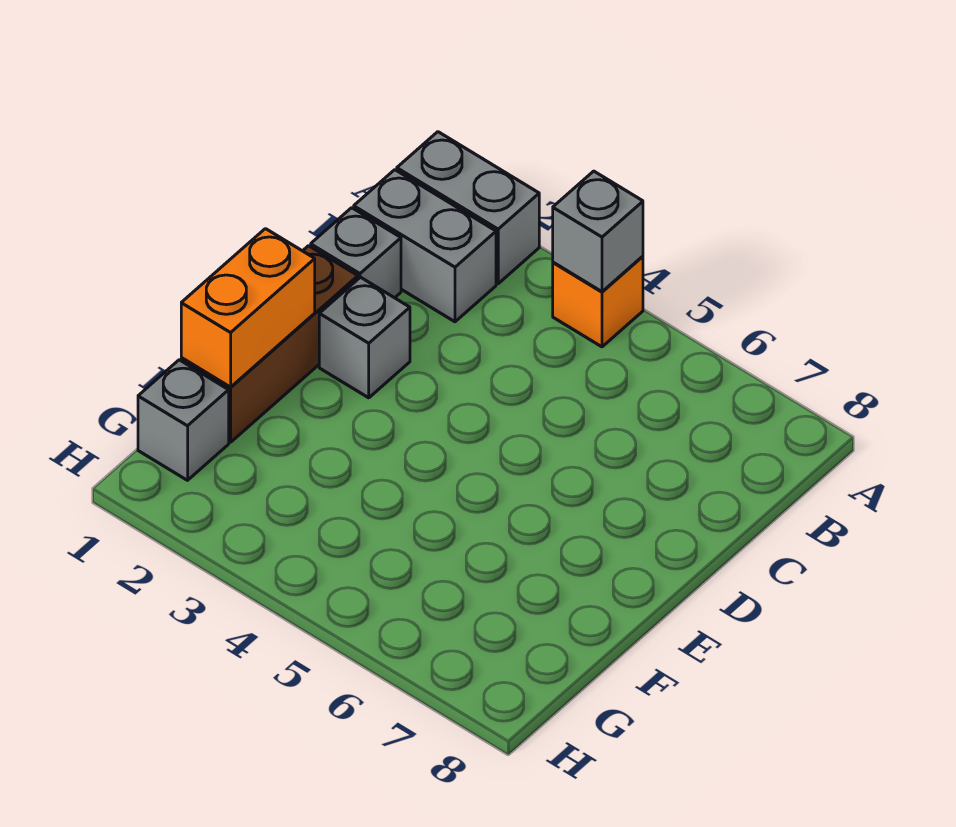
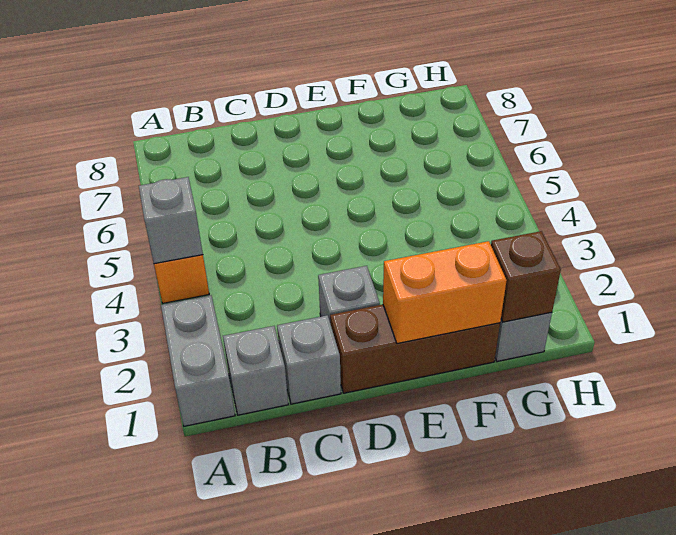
grey 1x2 brick [354,170,496,322] -> grey 1x1 brick [223,326,288,415]
none -> brown 1x1 brick [491,231,561,322]

